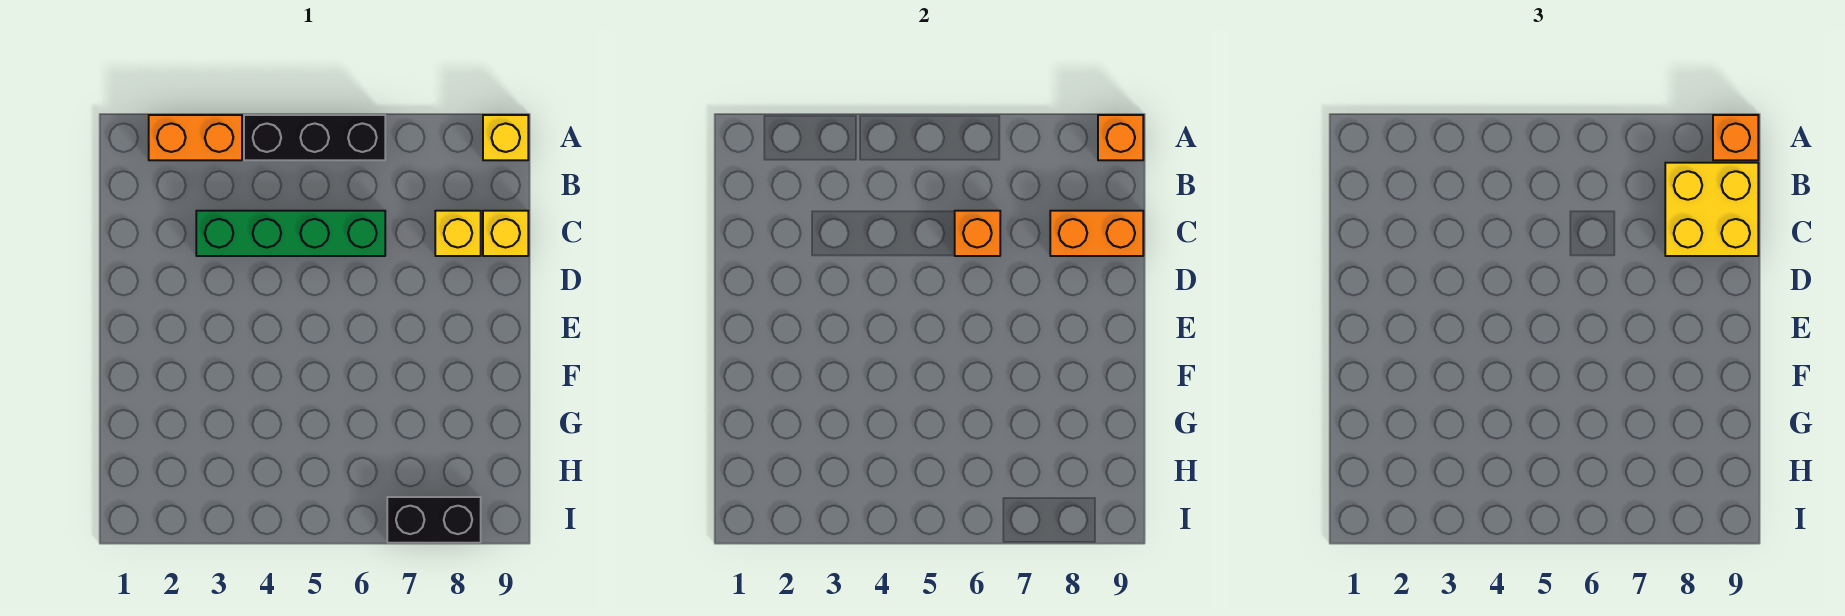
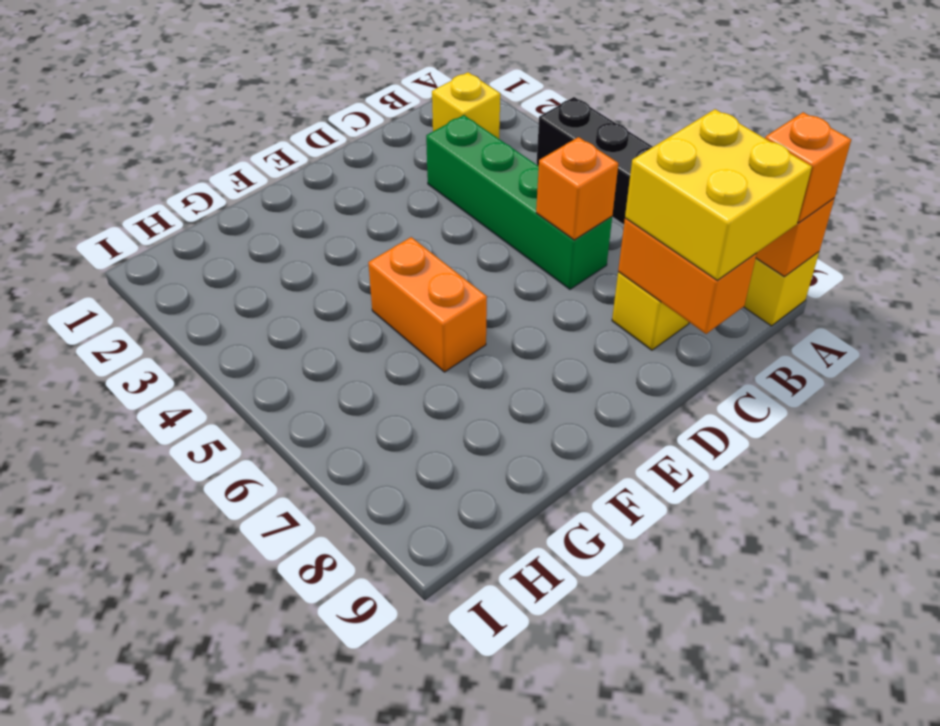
orange 1x2 brick [149,115,242,160] -> orange 1x2 brick moved to [368,237,487,372]
yellow 1x1 brick [483,211,528,256] -> yellow 1x1 brick moved to [432,72,500,139]
black 1x2 brick [387,497,481,543] -> none

